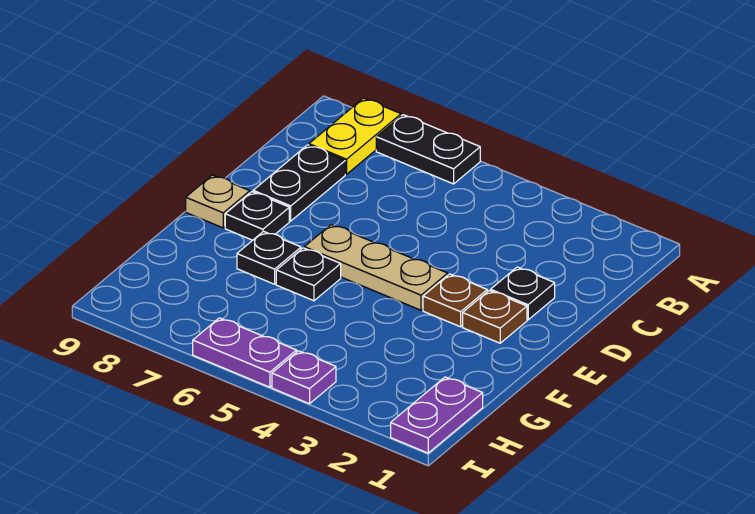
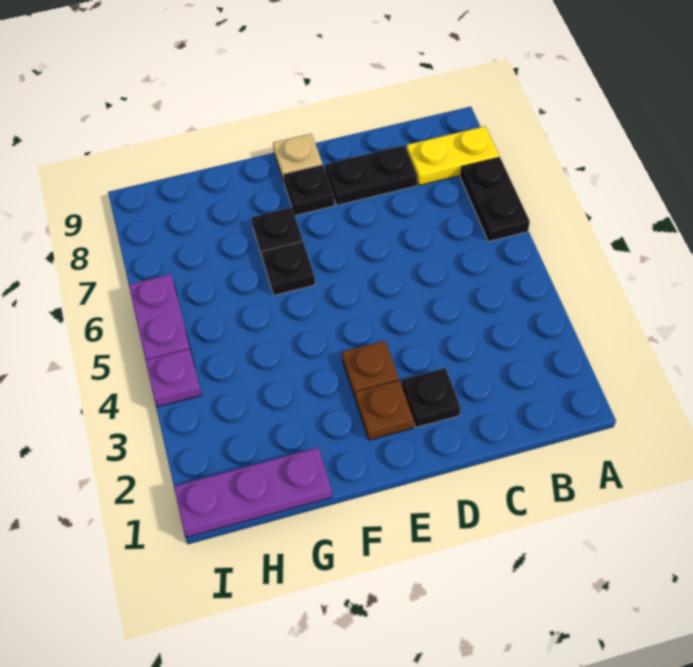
tan 1x3 plate [304,225,448,310] -> none
purple 1x2 plate [391,377,483,453] -> purple 1x3 plate [174,448,332,537]

